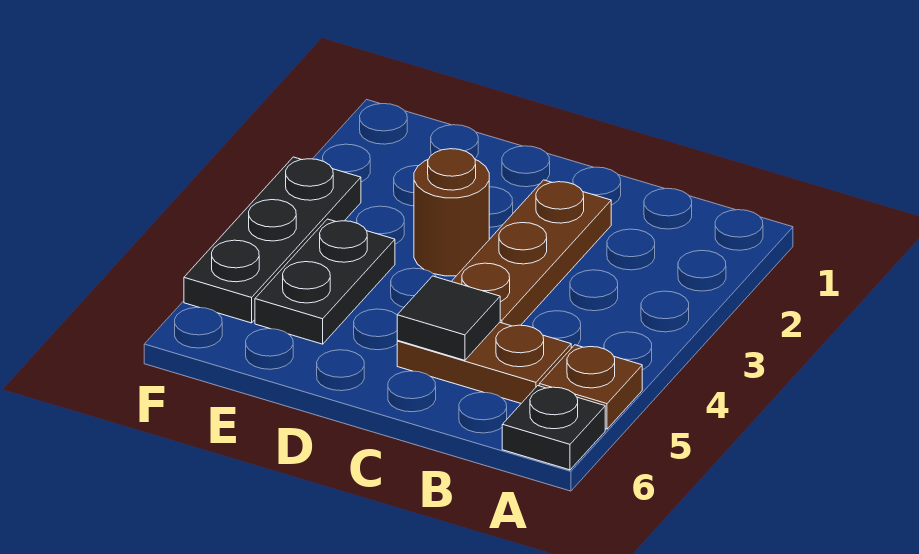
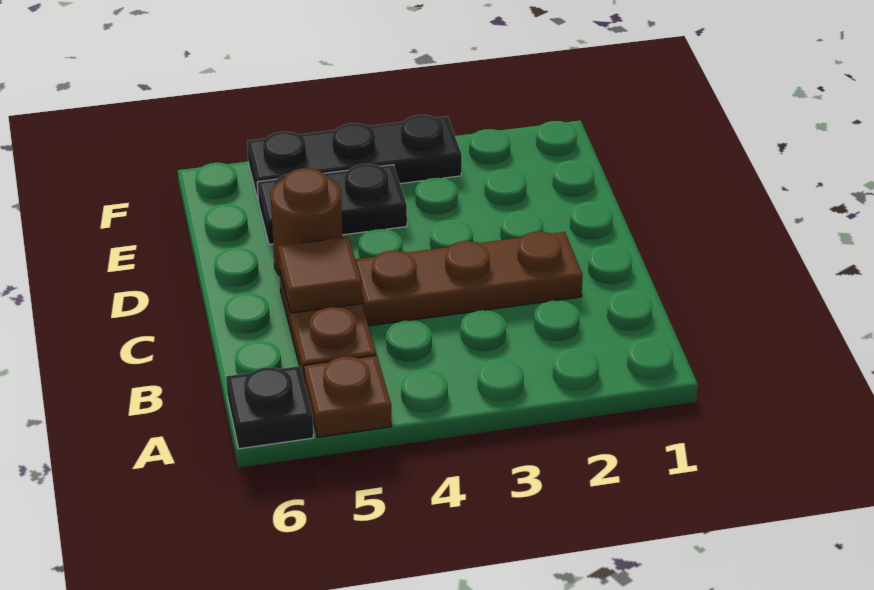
black 1x1 tile [397,276,500,360] -> brown 1x1 tile [278,237,362,313]
brown 1x1 round brick [414,149,489,276] -> brown 1x1 round brick moved to [271,168,342,275]

